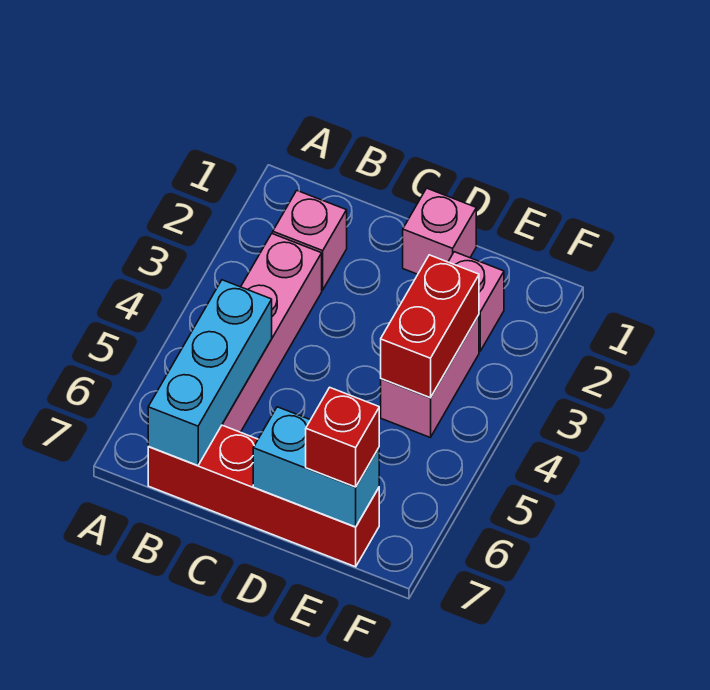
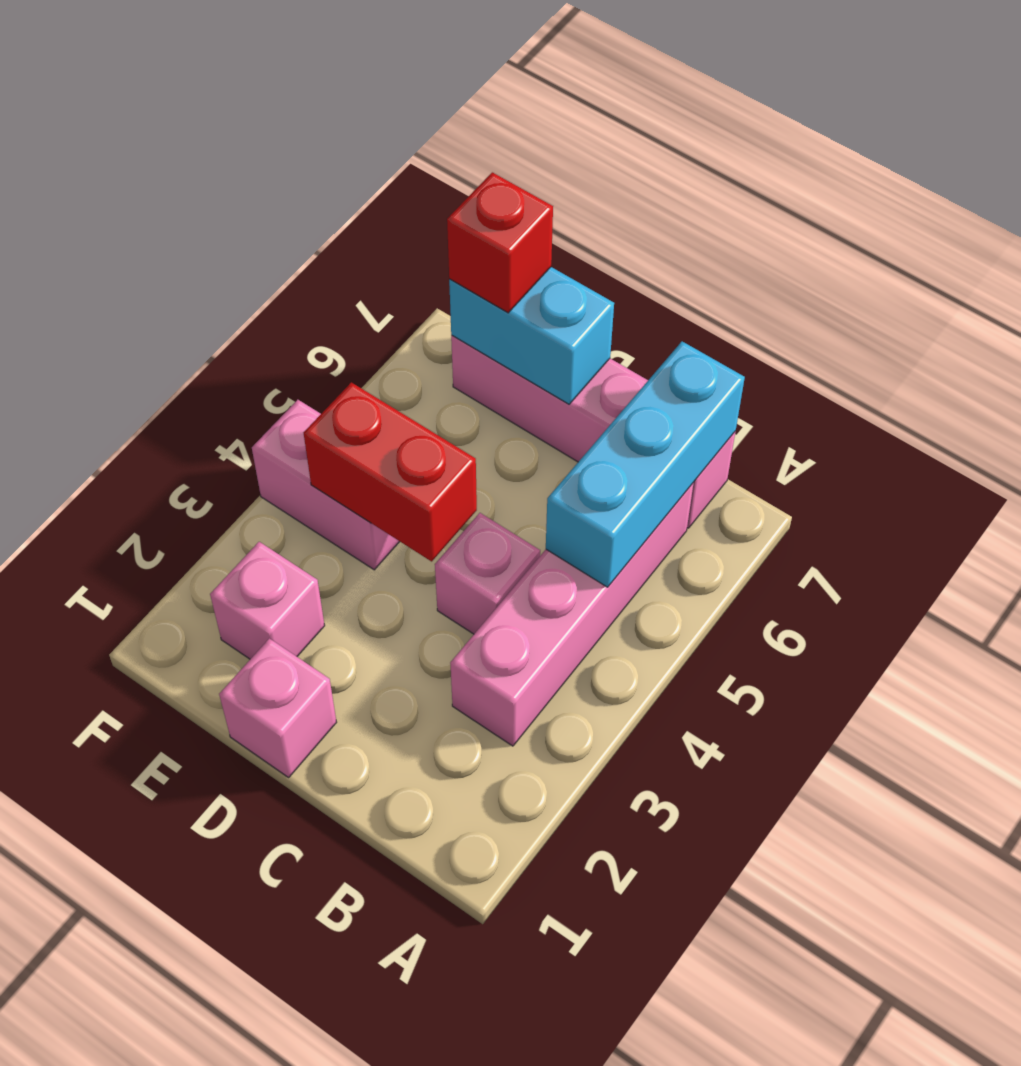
pink 1x1 brick [273,191,347,290] -> pink 1x1 brick moved to [435,513,540,634]
red 1x4 brick [148,425,379,567] -> pink 1x4 brick [451,336,735,528]
pink 1x2 brick [381,315,479,438] -> pink 1x2 brick turned to [252,400,400,570]
red 1x2 brick [381,255,479,398] -> red 1x2 brick turned to [303,382,477,561]

